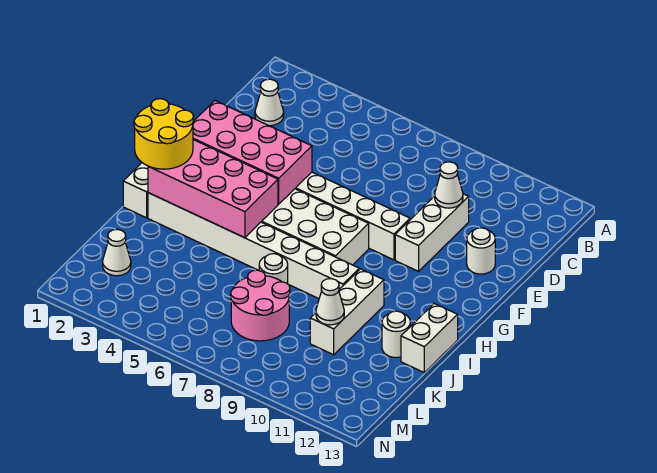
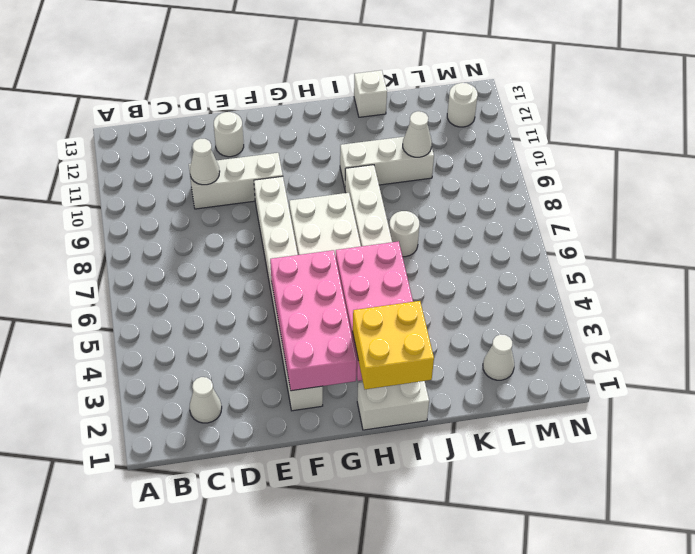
yellow 2x2 round brick [134,99,193,169] -> yellow 2x2 brick [353,301,434,389]
white 1x2 brick [401,303,458,372] -> white 1x1 brick [354,70,387,117]
white 1x1 round brick [382,311,410,358] -> white 1x1 round brick moved to [447,83,478,127]
pink 2x2 round brick [231,270,290,341] -> none

